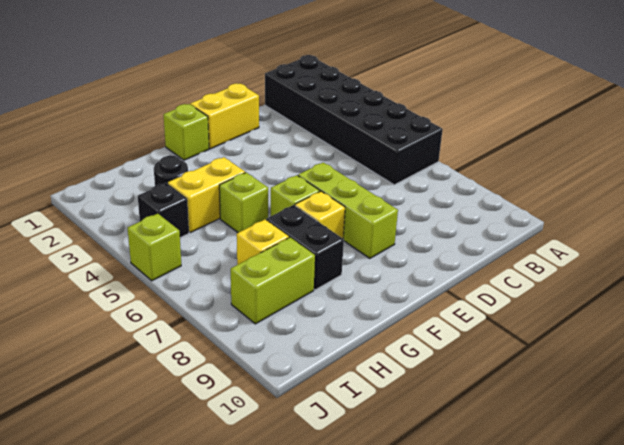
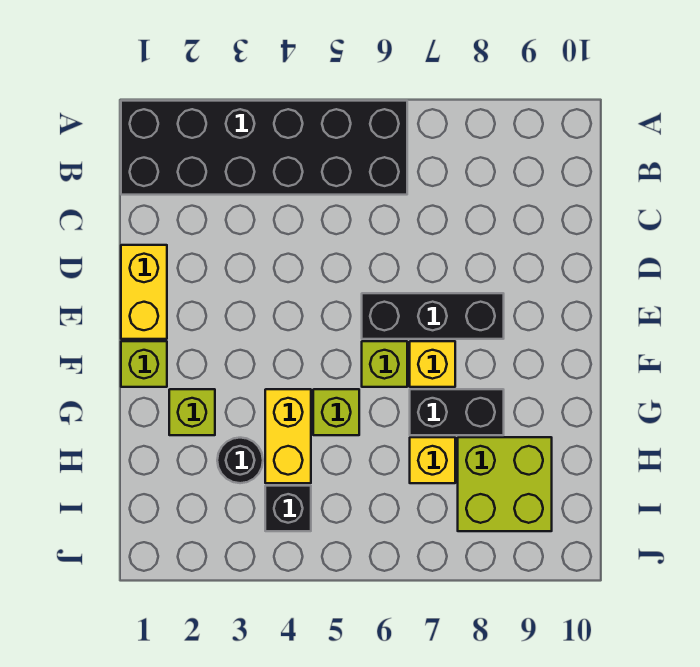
lime 1x3 brick [298,162,398,258] -> black 1x3 brick [362,293,504,339]
lime 1x2 brick [231,237,315,324] -> lime 2x2 brick [458,437,552,531]
lime 1x1 brick [128,214,181,281] -> lime 1x1 brick moved to [169,389,215,435]

